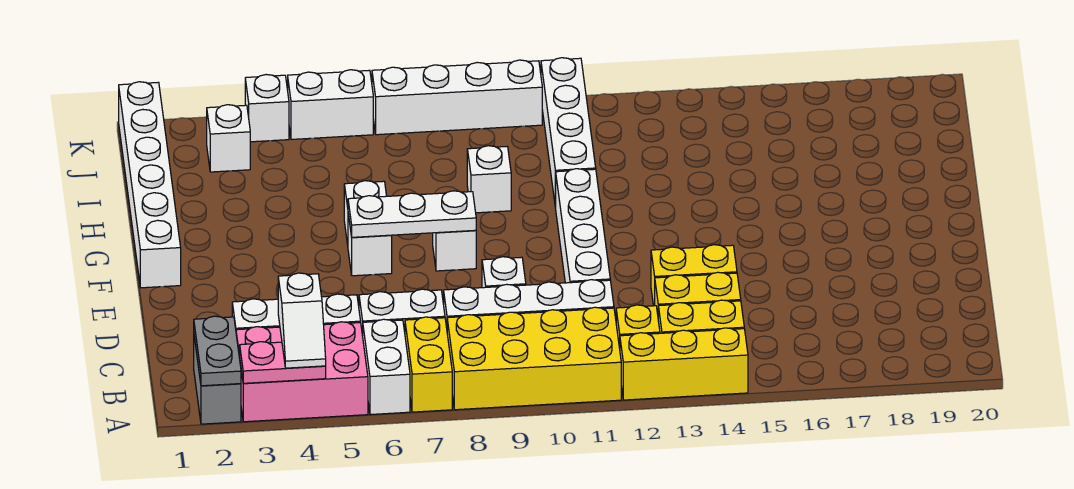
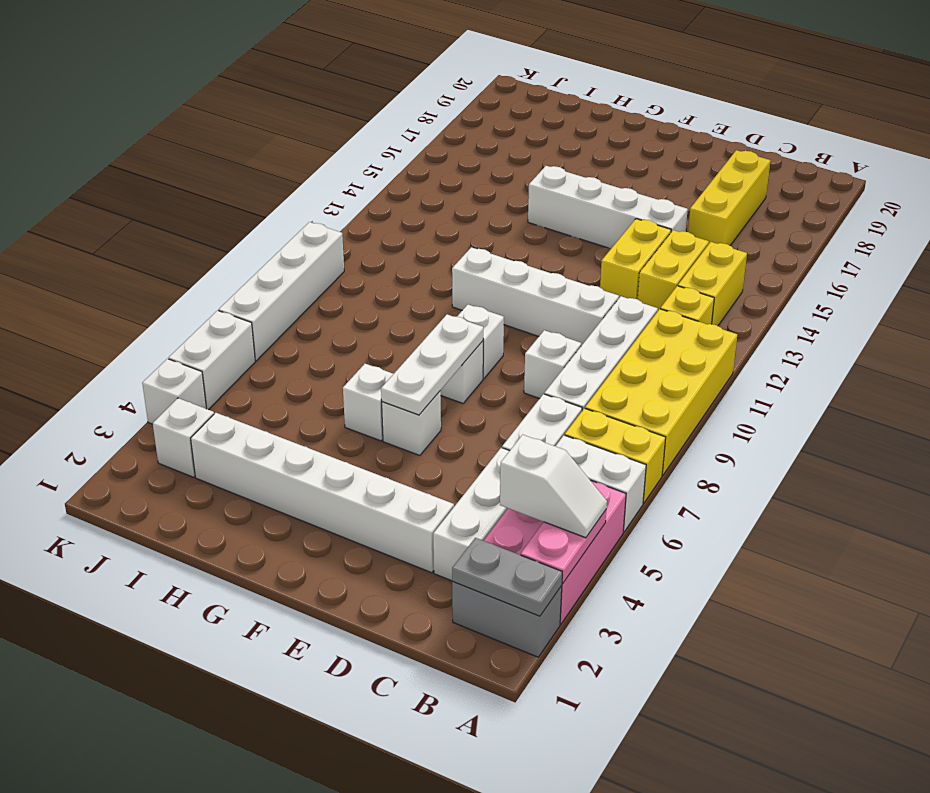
yellow 1x3 brick [620,328,748,400] -> yellow 1x3 brick moved to [688,150,770,245]
white 1x6 brick [119,82,181,288] -> white 1x6 brick moved to [191,413,454,573]
white 1x1 brick [467,146,511,213] -> white 1x1 brick moved to [457,305,504,379]
white 1x4 brick [541,58,596,208] -> white 1x4 brick moved to [528,166,688,248]

